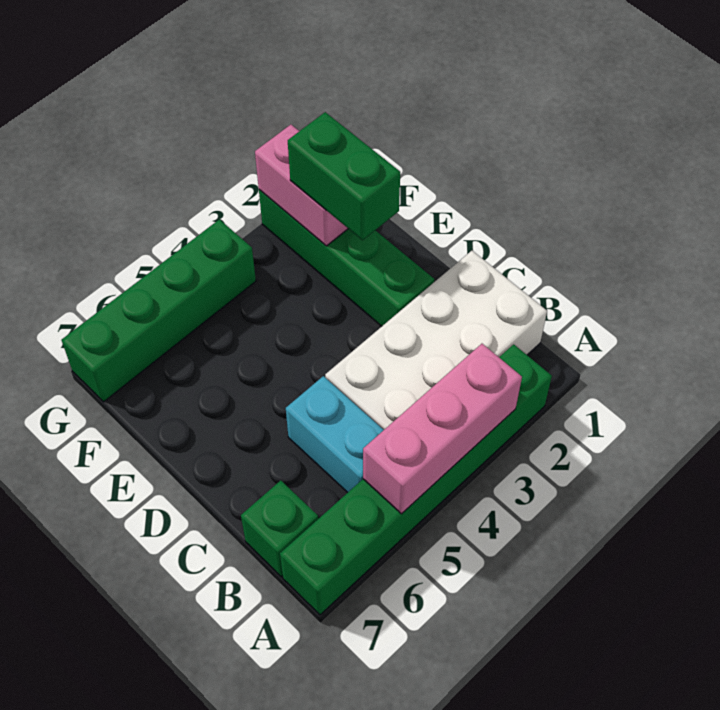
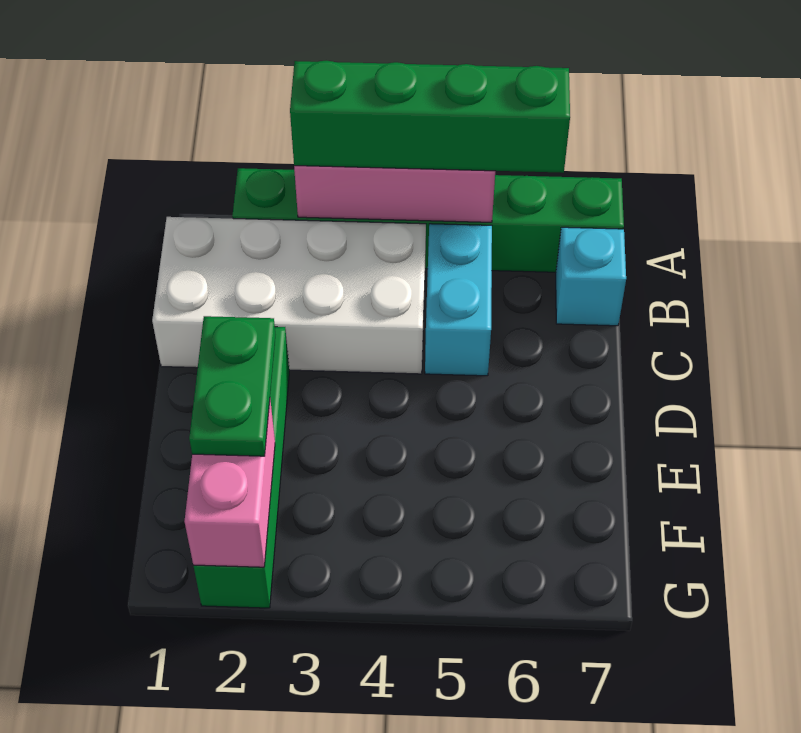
green 1x1 brick [241,480,318,577] -> cyan 1x1 brick [556,227,626,326]
green 1x2 brick [288,112,400,240] -> green 1x2 plate [189,316,275,456]
green 1x4 brick [61,219,256,402] -> green 1x4 brick moved to [290,61,570,173]

